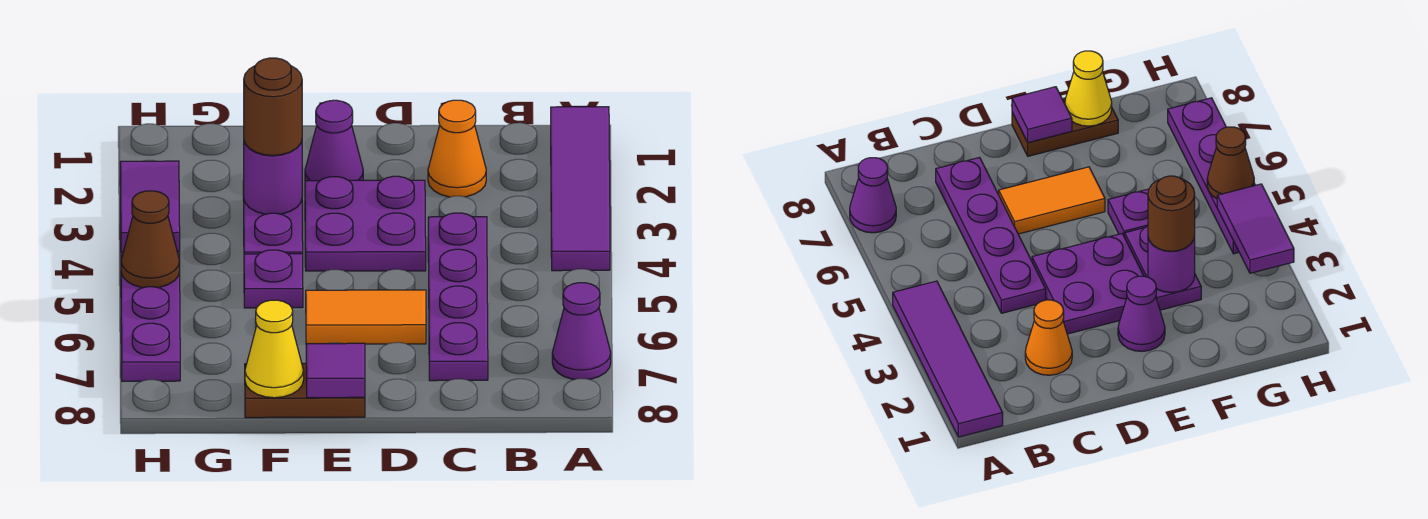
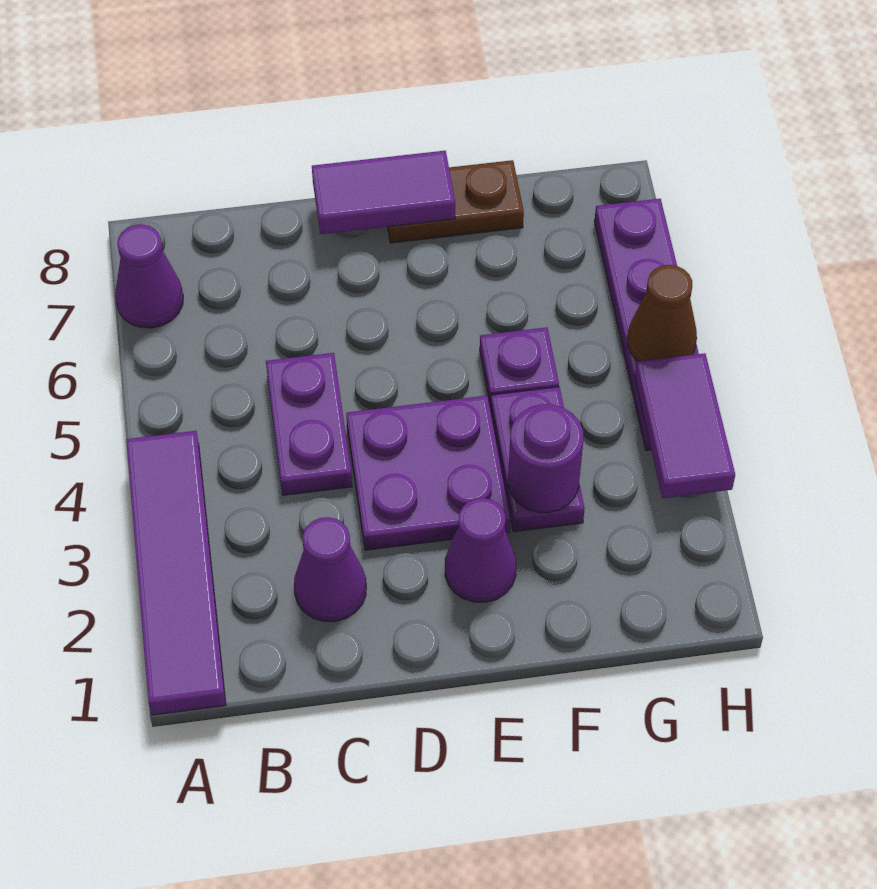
orange 1x1 cone [428,100,486,197] -> purple 1x1 cone [294,517,366,622]
purple 1x4 plate [428,213,488,381] -> purple 1x2 plate [266,353,352,495]
orange 1x2 tile [306,290,426,344] -> none
purple 1x1 tile [306,343,365,398] -> purple 1x2 tile [312,151,455,234]
brown 1x1 round brick [244,58,302,155] -> none
yellow 1x1 cone [245,300,304,398] -> none

